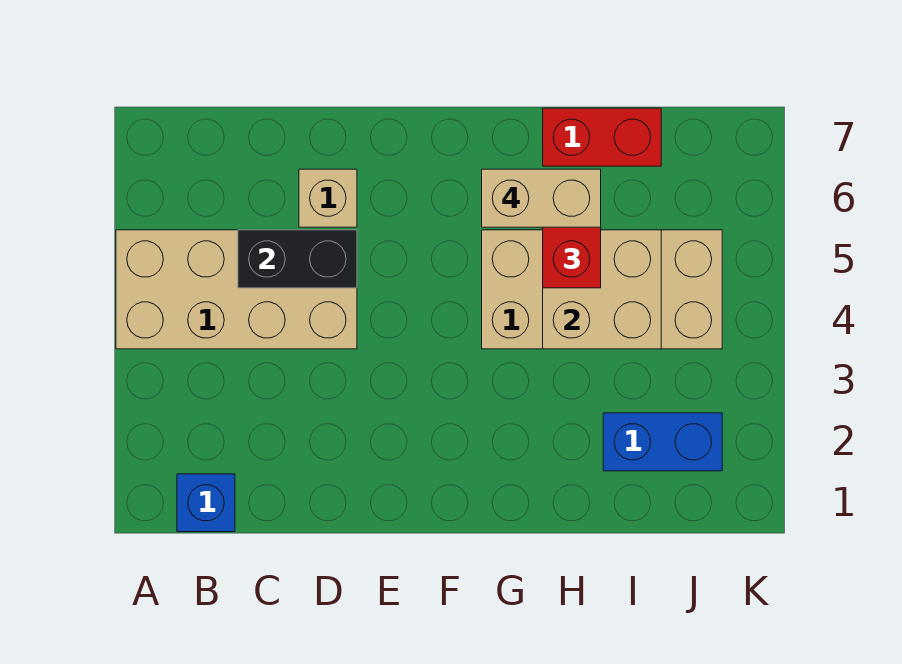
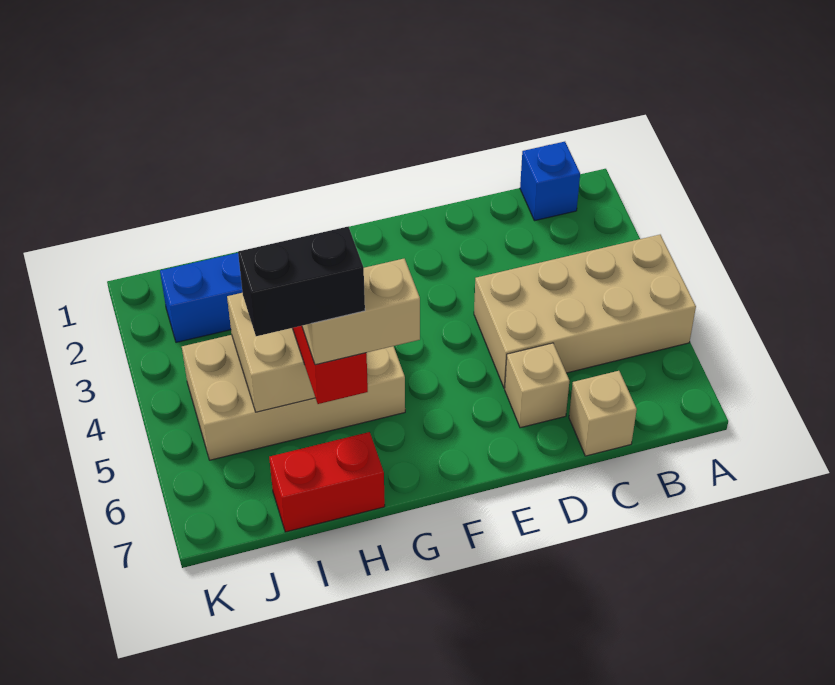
black 1x2 brick [238,230,357,288] -> black 1x2 brick moved to [238,226,365,336]
none -> tan 1x1 brick [569,371,637,456]

